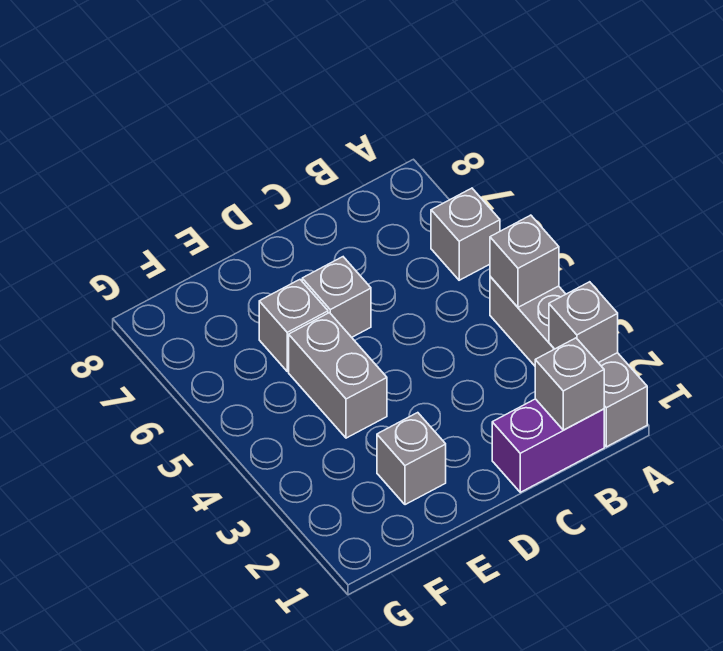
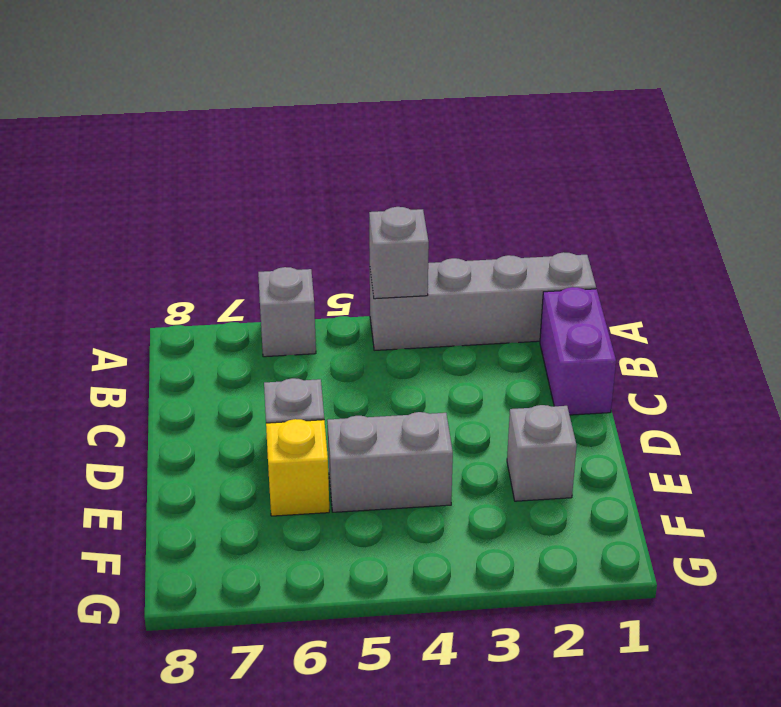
grey 1x1 brick [549,282,618,363] -> none
grey 1x1 brick [535,338,604,430] -> none
grey 1x1 brick [259,280,328,371] -> yellow 1x1 brick [266,419,329,516]

